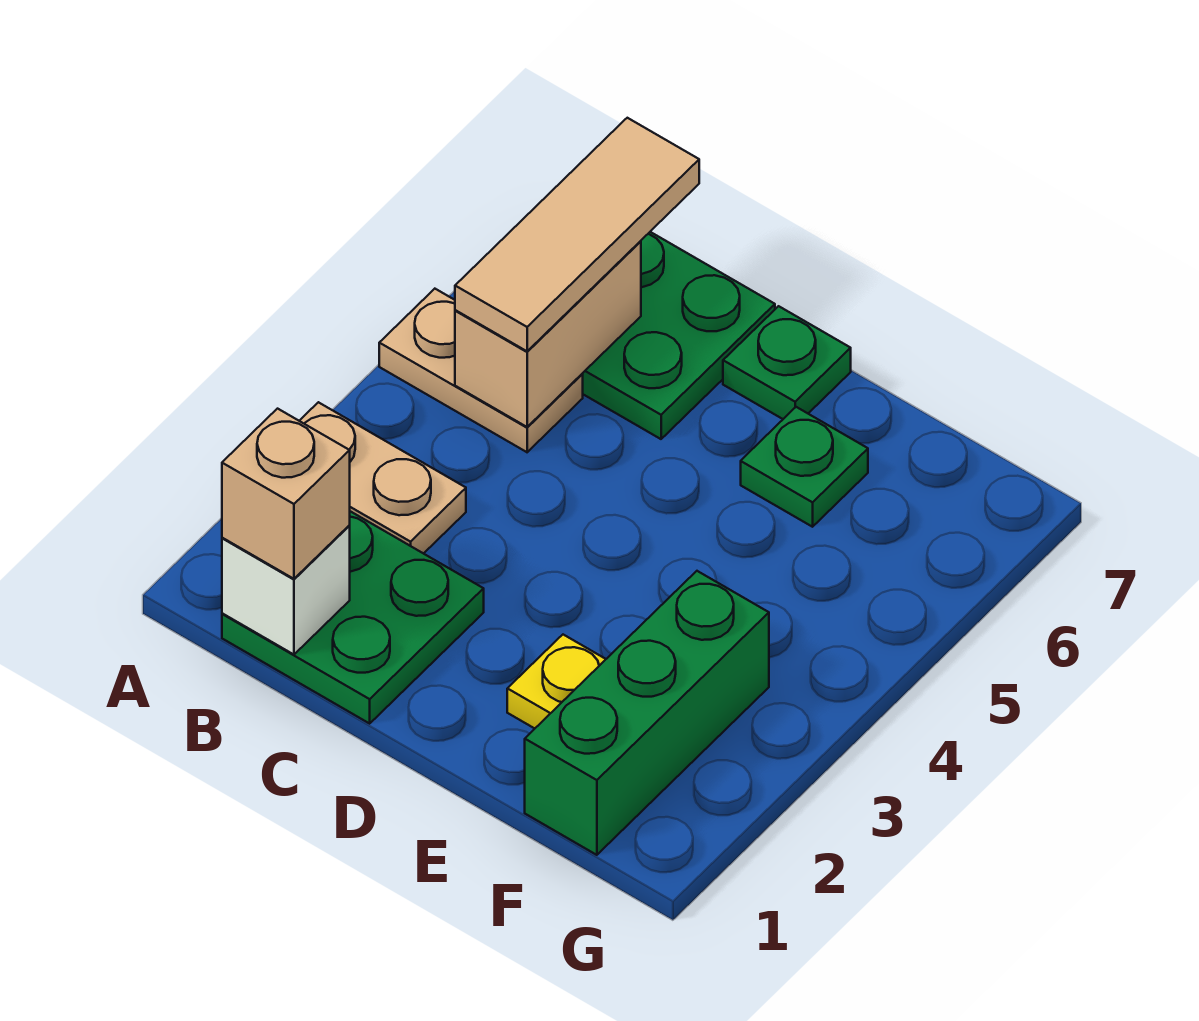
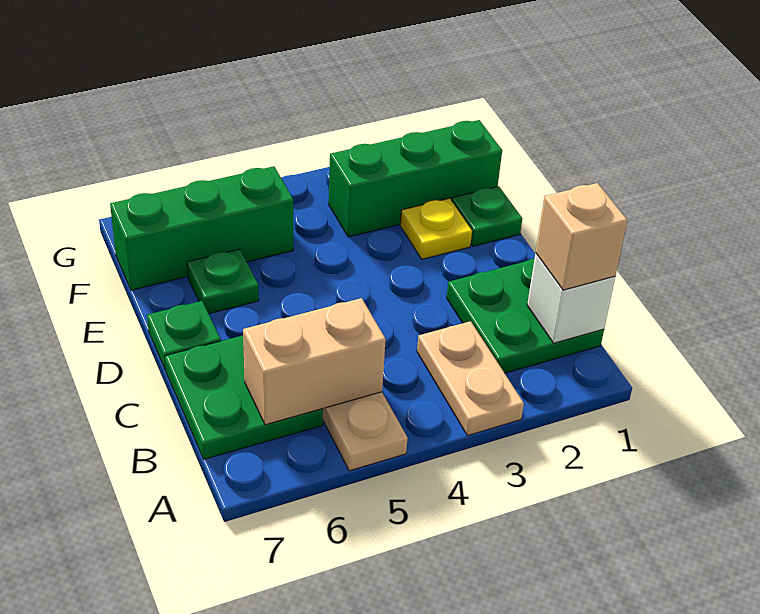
tan 1x3 tile [455,118,699,351] -> none
none -> green 1x1 plate [452,186,522,246]
none -> green 1x3 brick [110,166,293,290]

